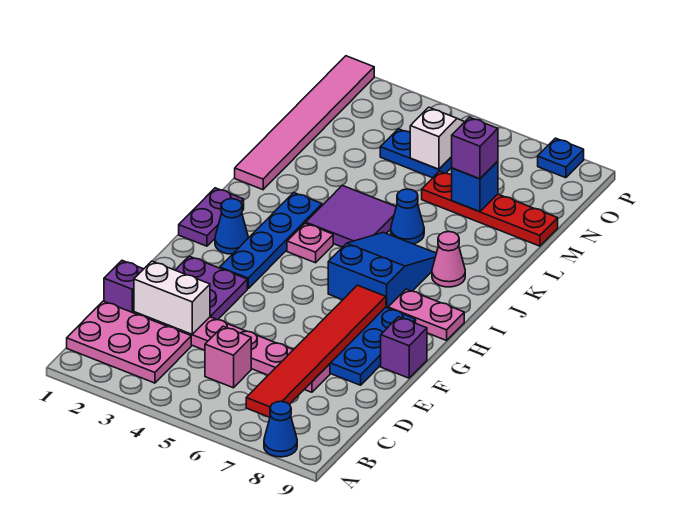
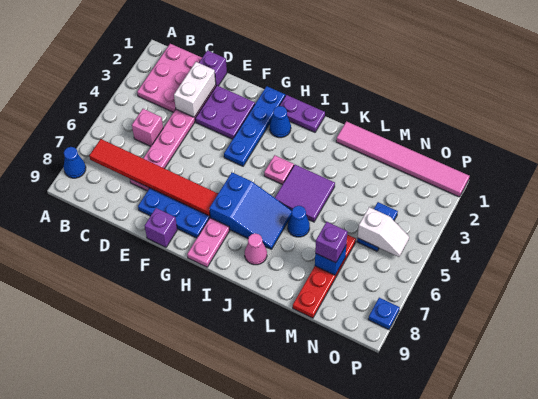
blue 1x4 plate [220,193,322,289] -> blue 1x4 plate turned to [224,86,285,166]

